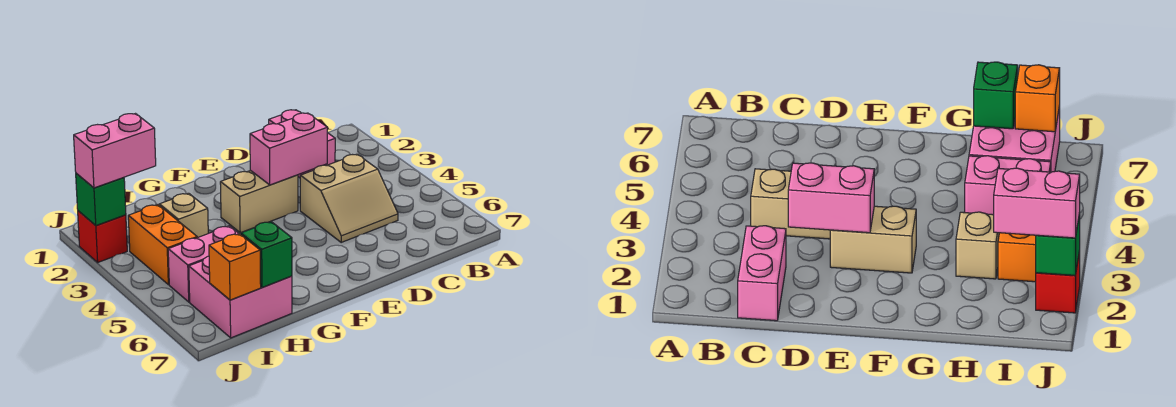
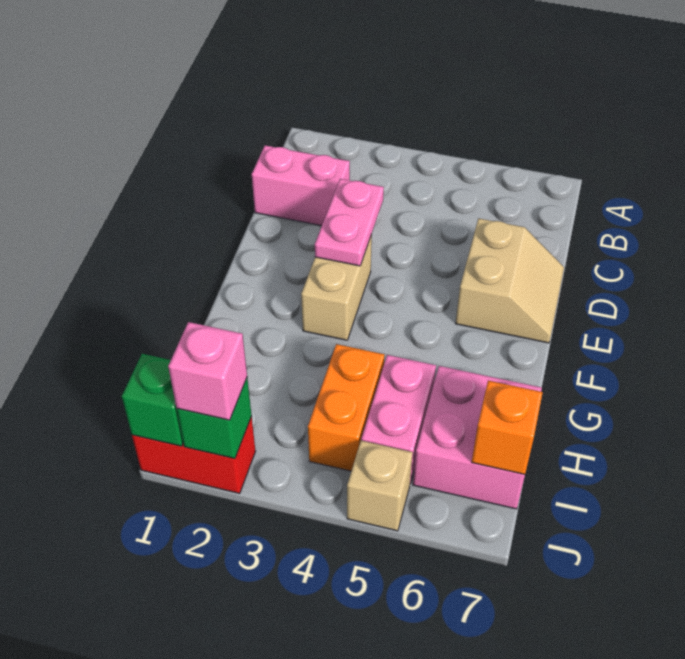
tan 2x2 slope [300,154,398,242] -> tan 2x2 slope moved to [455,218,564,343]
pink 1x2 brick [250,113,328,185] -> pink 1x2 plate [315,179,384,266]
tan 1x1 brick [159,193,208,238] -> tan 1x1 brick moved to [347,441,413,531]
green 1x1 brick [241,222,292,288] -> green 1x1 brick moved to [122,354,183,446]
pink 1x2 brick [74,114,156,188] -> pink 1x1 brick [168,322,247,420]
orange 1x2 brick [128,205,197,285] -> orange 1x2 brick turned to [308,344,384,471]
red 1x1 brick [78,211,127,262] -> red 1x2 brick [132,417,256,493]

